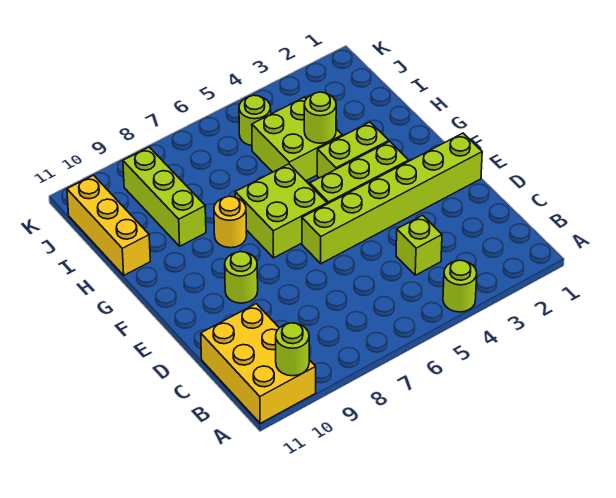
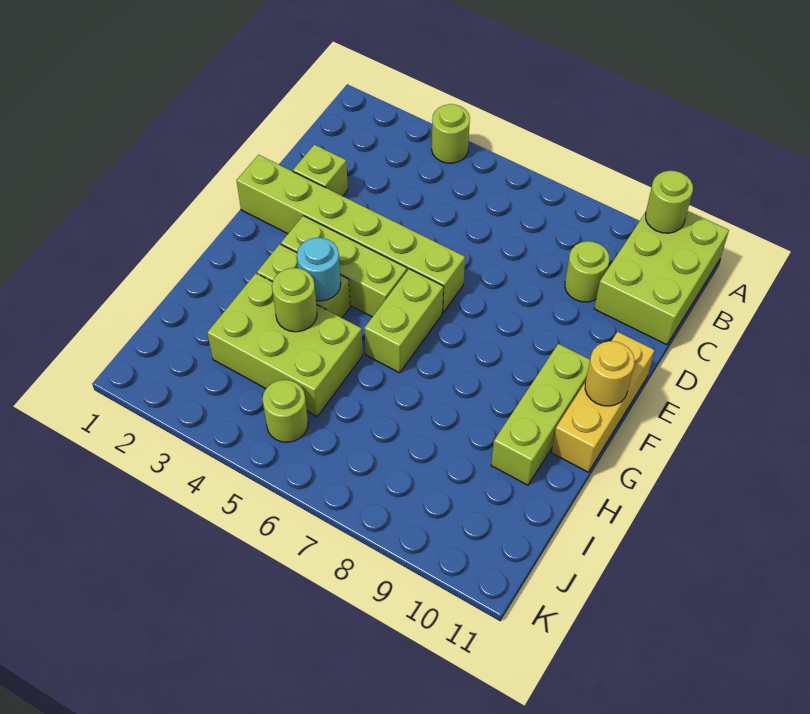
yellow 2x3 brick [201,304,316,423] -> lime 2x3 brick [594,211,729,345]
lime 1x1 brick [396,215,442,275] -> lime 1x1 brick moved to [293,145,348,196]
lime 1x1 round brick [225,252,258,303] -> lime 1x1 round brick moved to [565,241,609,302]
lime 2x2 brick [235,164,327,258] -> lime 1x2 brick [364,269,444,373]
none -> cyan 1x1 round brick [297,238,341,301]
yellow 1x1 round brick [214,196,247,248] -> yellow 1x1 round brick moved to [585,341,634,406]
lime 2x2 brick [252,97,342,181] -> lime 2x3 brick [207,273,363,416]
lime 1x3 brick [123,147,206,246] -> lime 1x3 brick moved to [491,344,590,485]
yellow 1x3 brick [67,175,150,275] -> yellow 1x3 brick moved to [551,332,655,472]

